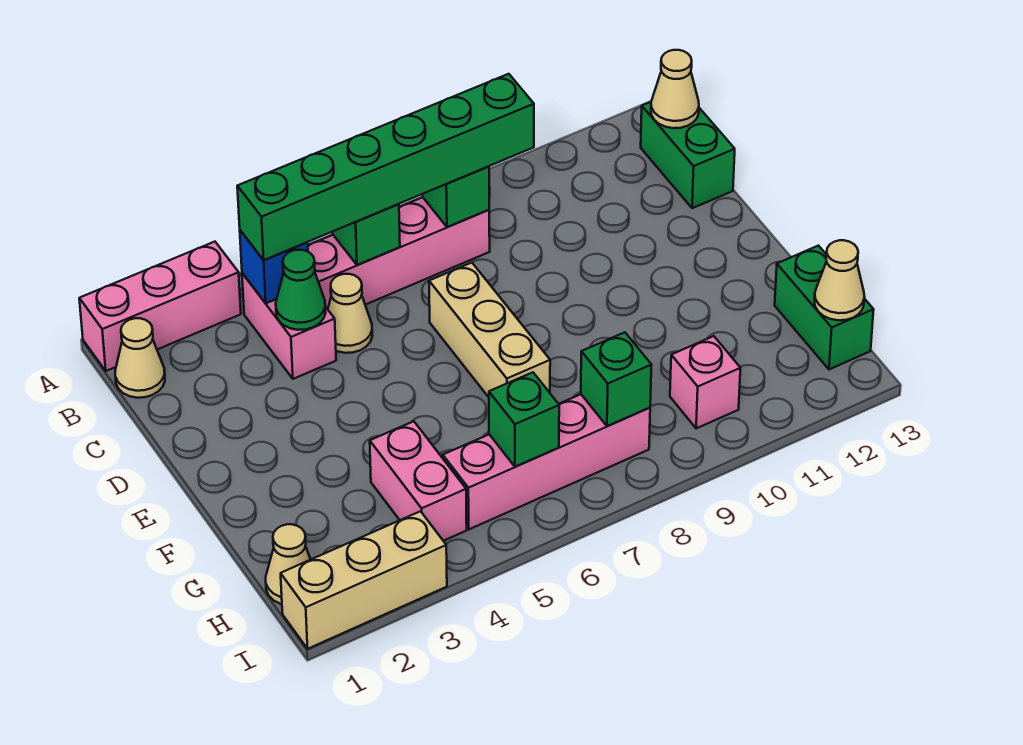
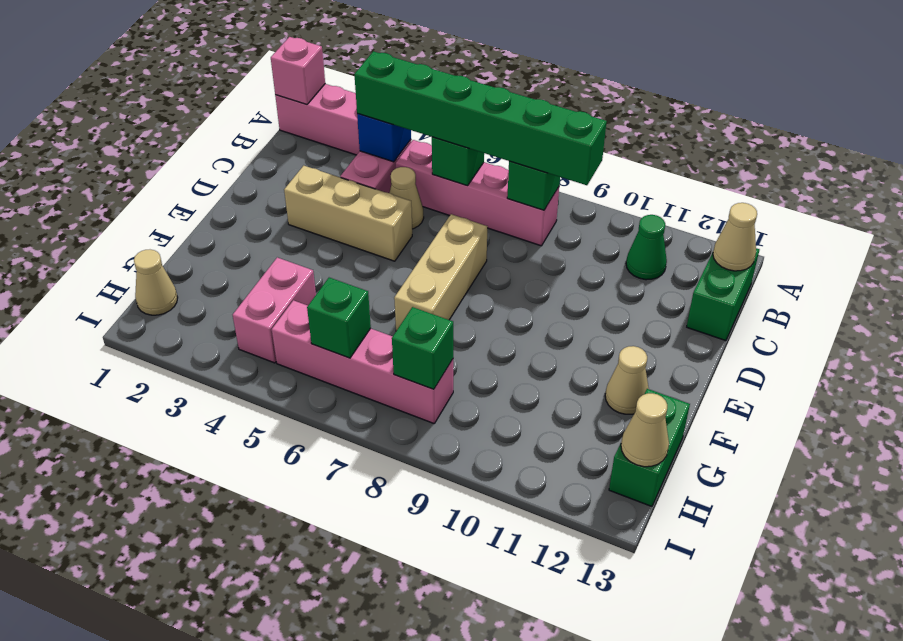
tan 1x1 cone [115,318,165,398] -> tan 1x1 cone moved to [605,346,649,414]
green 1x1 cone [276,250,326,330] -> green 1x1 cone moved to [626,215,667,280]
pink 1x1 brick [670,336,740,428] -> pink 1x1 brick moved to [271,37,325,105]
tan 1x3 brick [281,511,447,649] -> tan 1x3 brick moved to [284,166,412,261]

